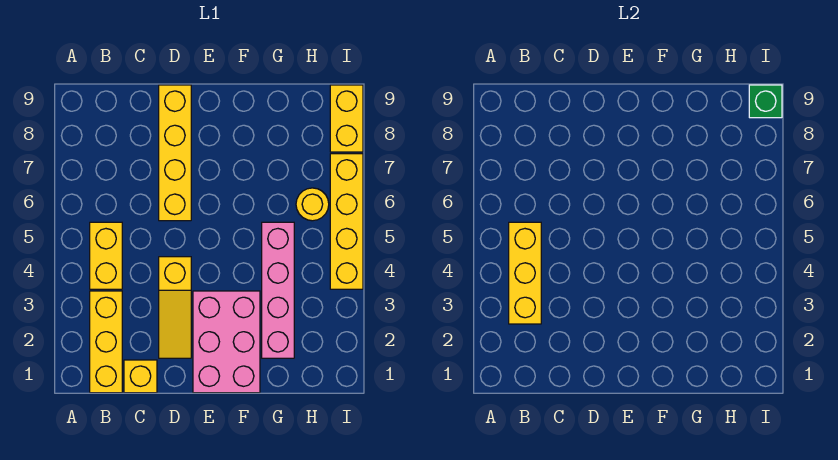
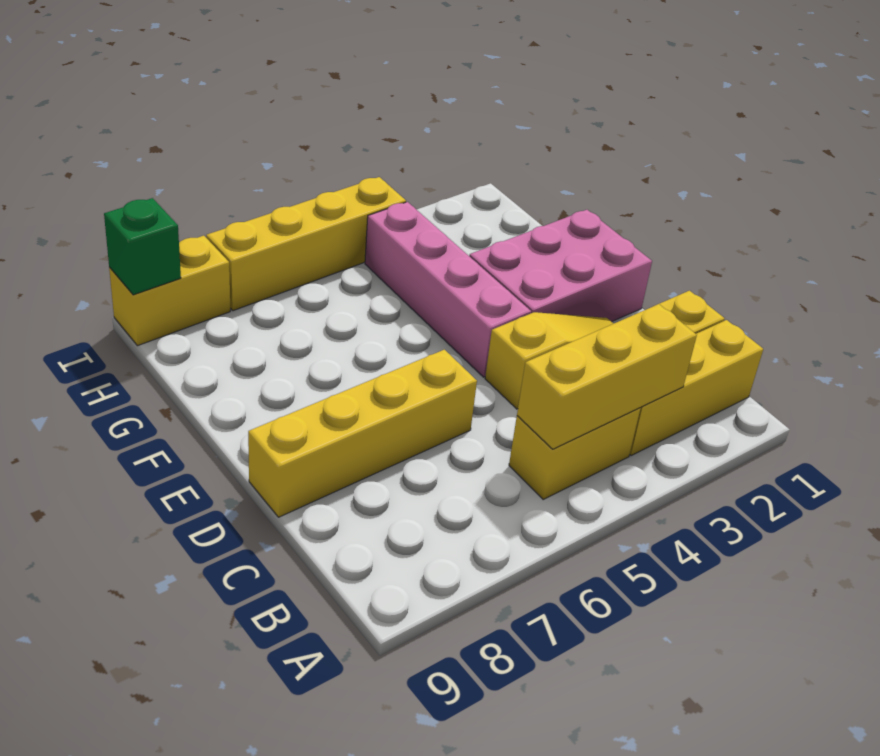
pink 1x4 brick [262,222,294,358] -> pink 1x4 brick turned to [365,202,531,377]
yellow 1x1 round brick [296,188,329,221] -> none

